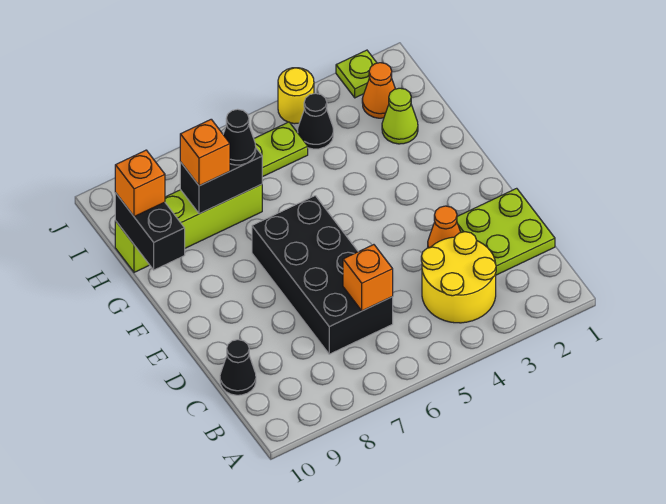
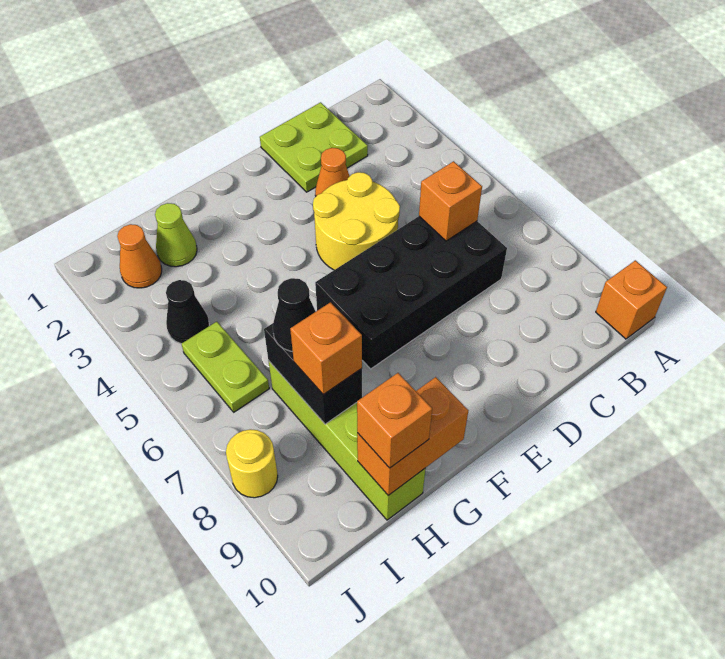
none -> orange 1x1 brick [596,260,667,339]
yellow 2x2 round brick [421,232,496,323] -> yellow 2x2 round brick moved to [313,172,400,270]
black 1x1 cone [220,340,256,395] -> none
black 1x2 brick [115,193,185,270] -> orange 1x2 brick [357,377,468,495]
lime 1x1 plate [336,50,377,98] -> none
yellow 1x1 round brick [278,68,314,124] -> yellow 1x1 round brick moved to [226,429,278,498]

